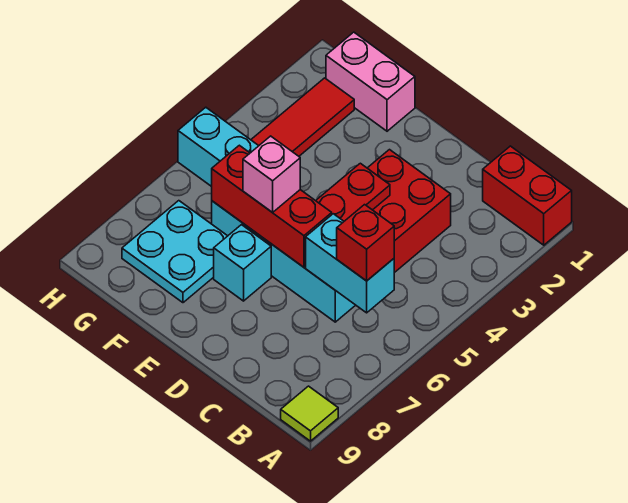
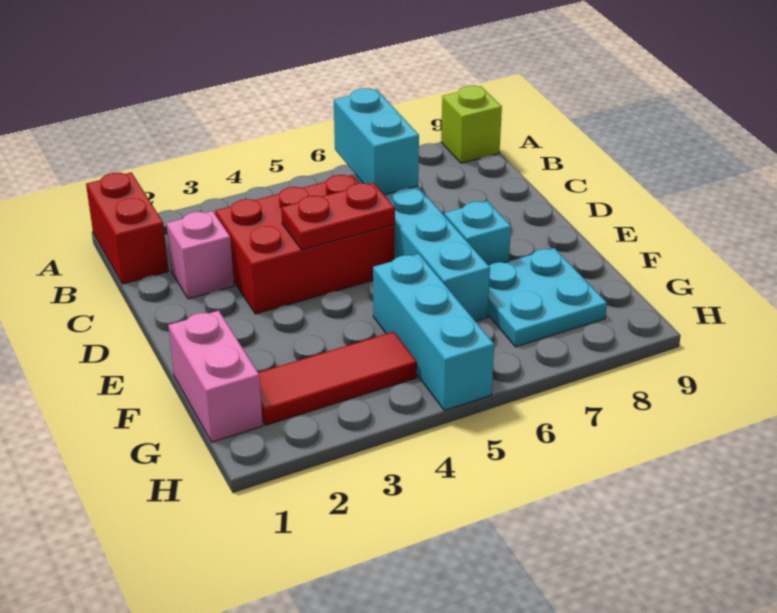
lime 1x1 tile [281,386,338,441] -> lime 1x1 brick [441,86,502,163]
red 1x1 brick [337,205,394,281] -> none
red 1x3 brick [212,145,332,267] -> none
pink 1x1 brick [243,136,300,213] -> pink 1x1 brick moved to [166,211,234,299]

